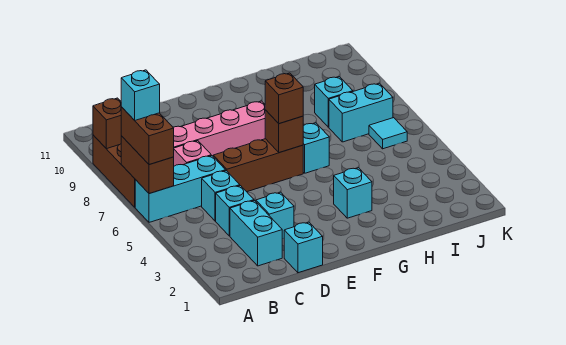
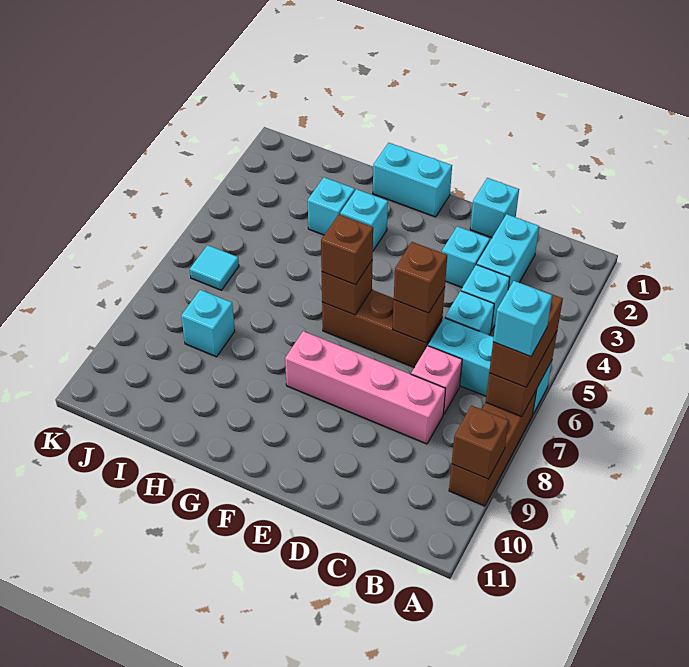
none -> brown 1x1 brick [393,287,445,343]
none -> brown 1x1 brick [394,242,447,313]
cyan 1x1 brick [303,123,329,173] -> cyan 1x1 brick moved to [308,177,355,235]
cyan 1x2 brick [329,83,393,142] -> cyan 1x2 brick moved to [373,143,452,217]

